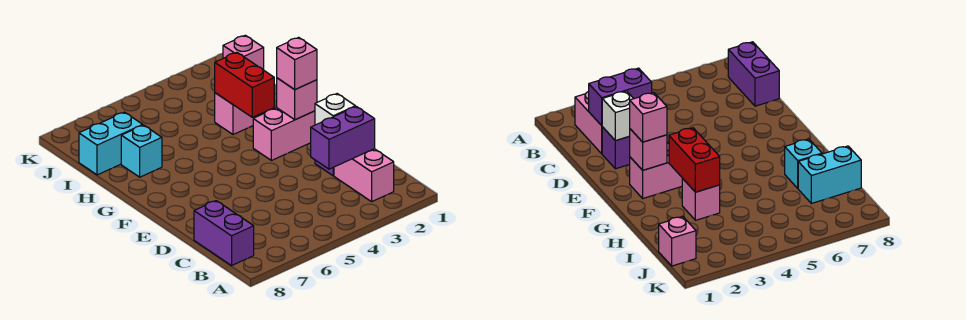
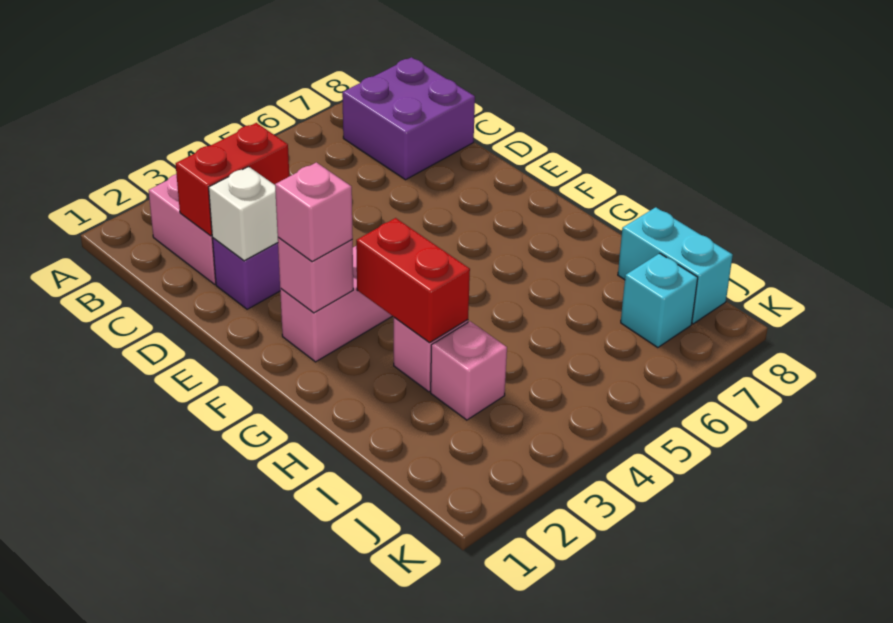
purple 1x2 brick [194,201,254,266] -> purple 2x2 brick [342,57,475,180]
purple 1x2 brick [311,106,375,169] -> red 1x2 brick [176,123,289,236]
cyan 1x1 brick [121,125,162,177] -> cyan 1x1 brick moved to [621,253,698,348]
cyan 1x2 brick [79,112,143,175] -> cyan 1x2 brick turned to [618,207,733,324]
pink 1x1 brick [223,35,264,70] -> pink 1x1 brick moved to [431,321,507,420]

